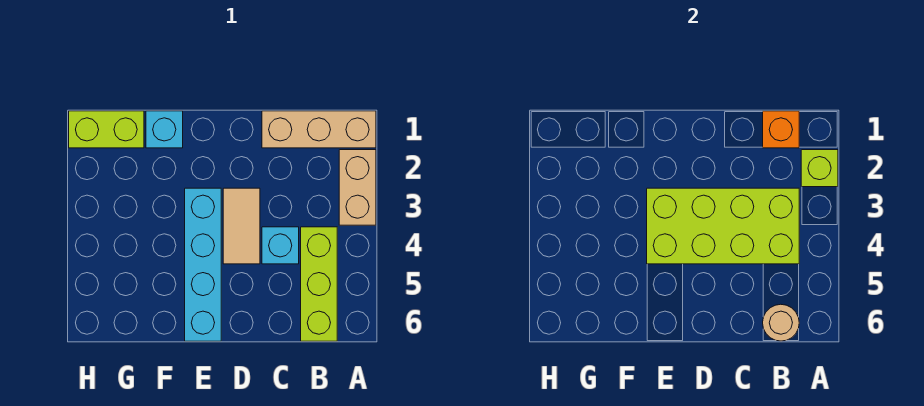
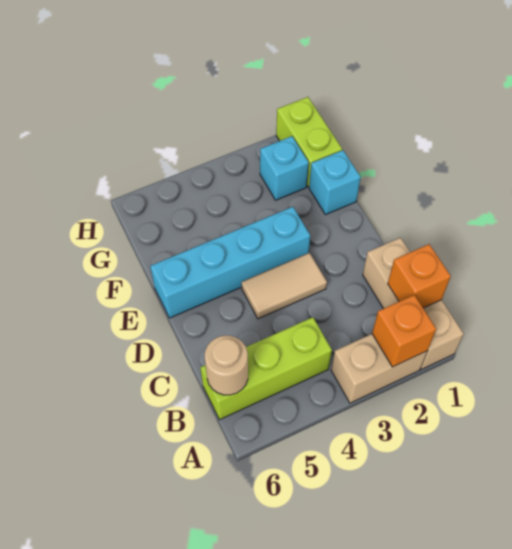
lime 1x1 brick [801,150,838,187] -> orange 1x1 brick [372,295,436,367]
lime 2x4 brick [647,188,799,264] -> none
cyan 1x1 brick [262,227,299,264] -> cyan 1x1 brick moved to [260,136,309,200]

